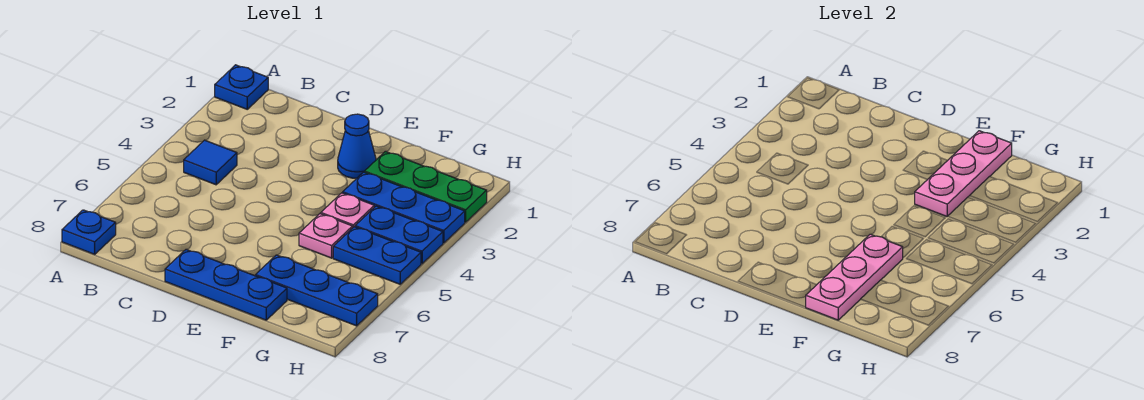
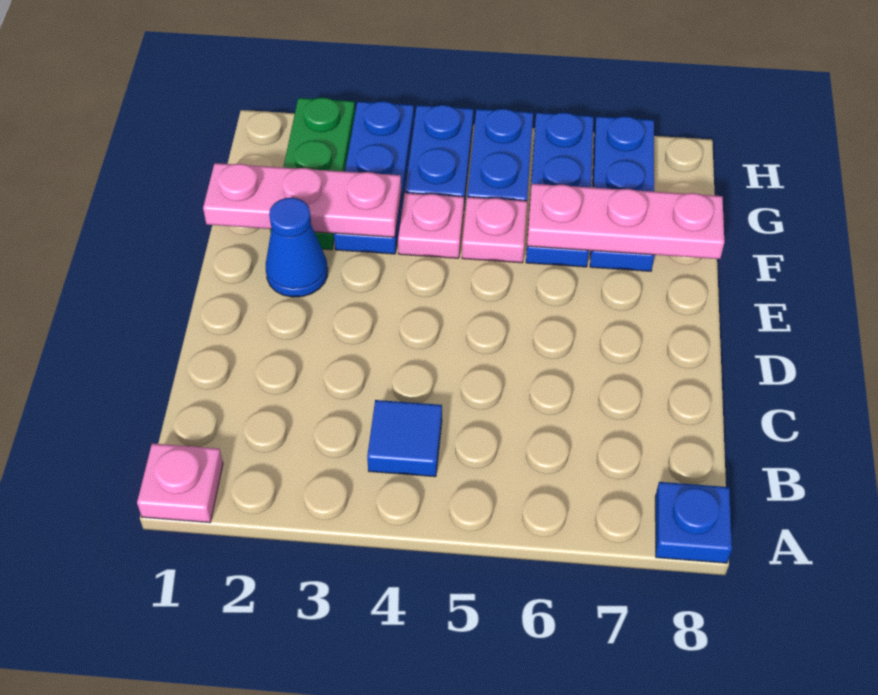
blue 1x1 plate [215,65,268,109] -> pink 1x1 plate [137,443,223,523]
blue 1x3 plate [165,250,287,320] -> blue 1x3 plate moved to [526,112,593,267]

